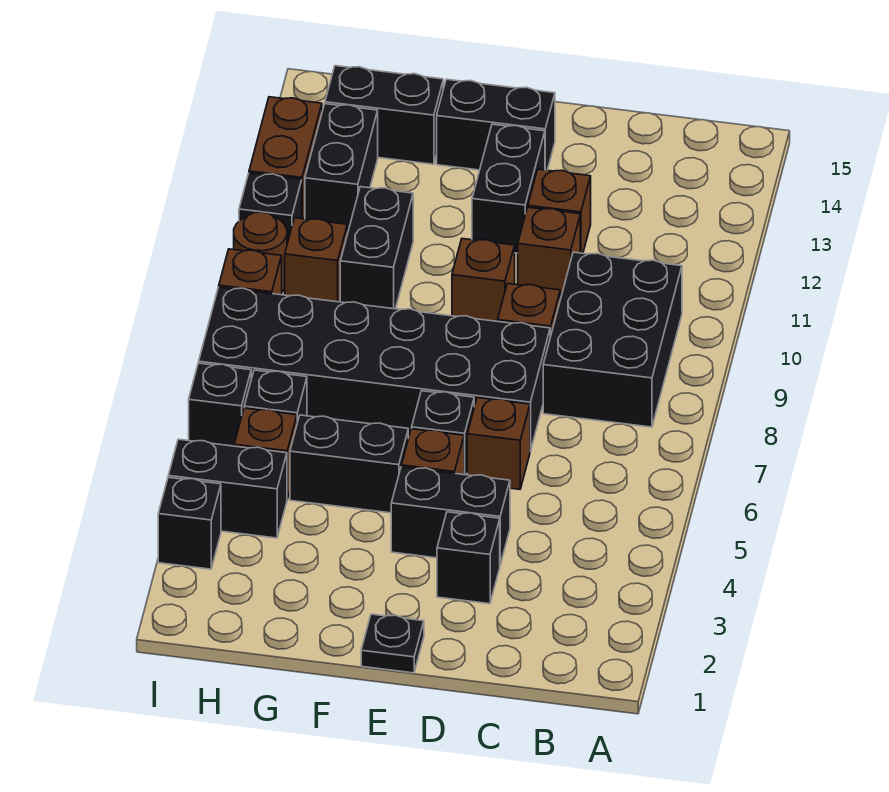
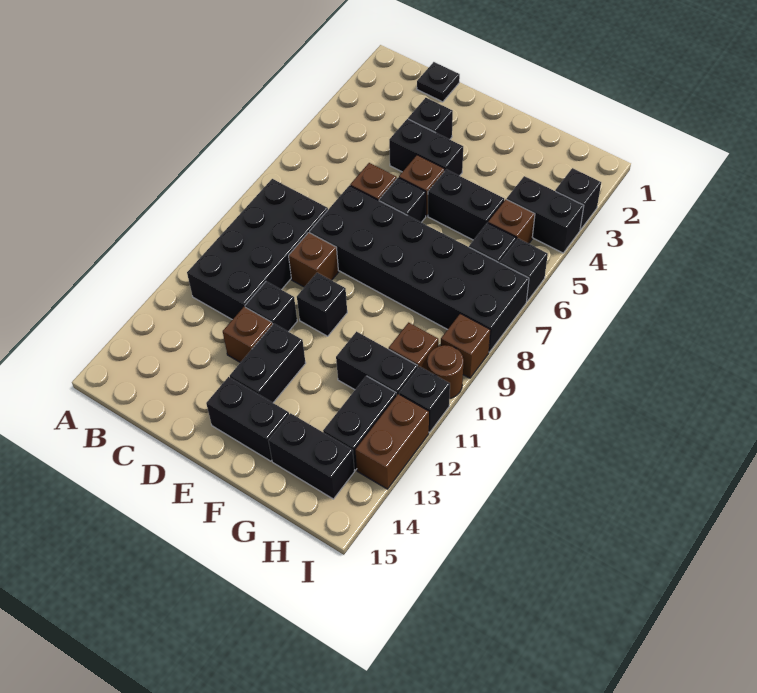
black 2x3 brick [543,252,682,427] -> black 2x4 brick [187,179,328,320]
brown 1x1 brick [518,207,580,298] -> black 1x1 brick [245,281,297,332]
black 1x1 plate [361,614,424,673] -> black 1x1 plate moved to [417,62,460,102]
brown 1x1 brick [452,239,515,321] -> black 1x1 brick [297,273,347,336]
black 1x2 brick [340,187,413,309] -> black 1x2 brick turned to [336,332,418,395]

